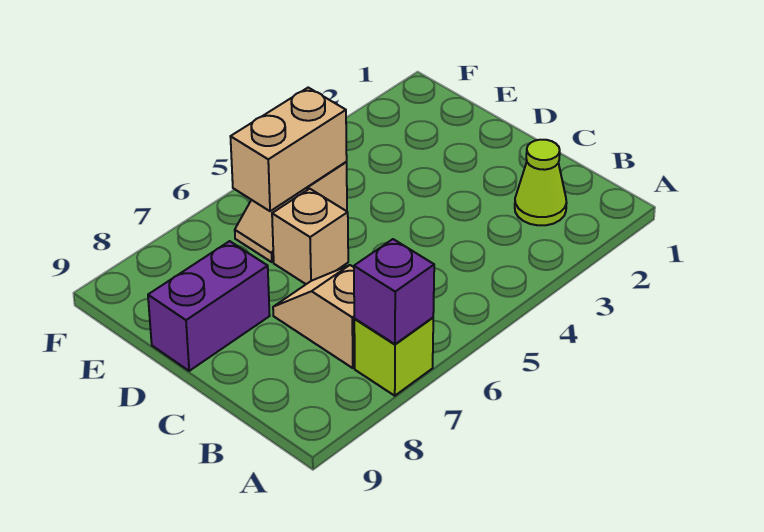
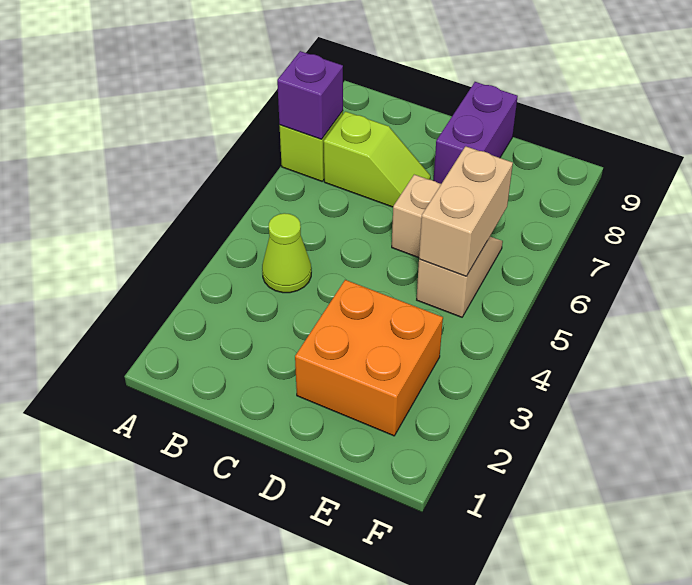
lime 1x1 cone [515,140,567,225] -> lime 1x1 cone moved to [262,213,311,293]
tan 1x2 slope [273,265,355,368] -> lime 1x2 slope [324,111,431,207]
none -> orange 2x2 brick [295,280,443,436]

